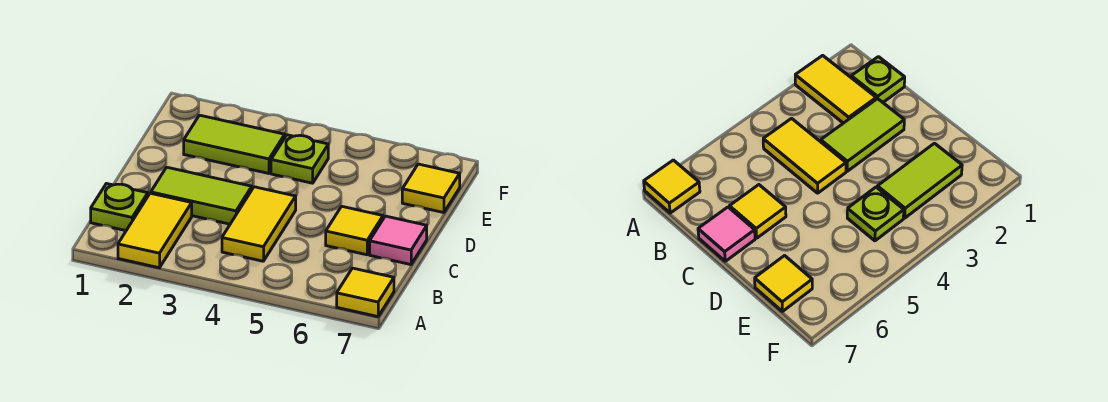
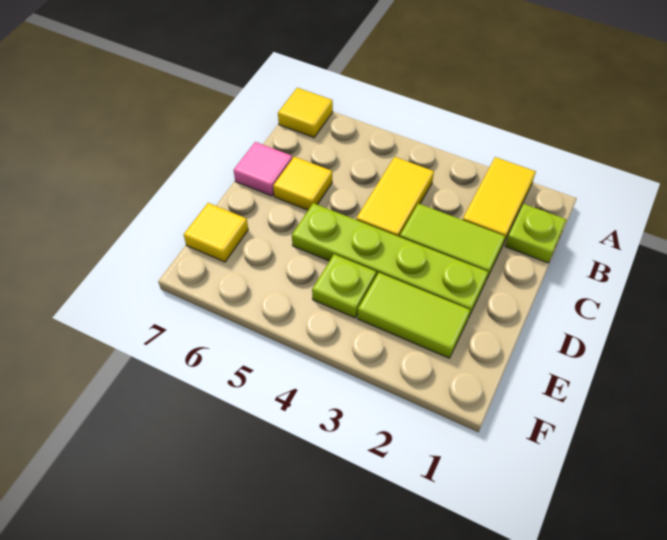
none -> lime 1x4 plate [292,203,488,318]

